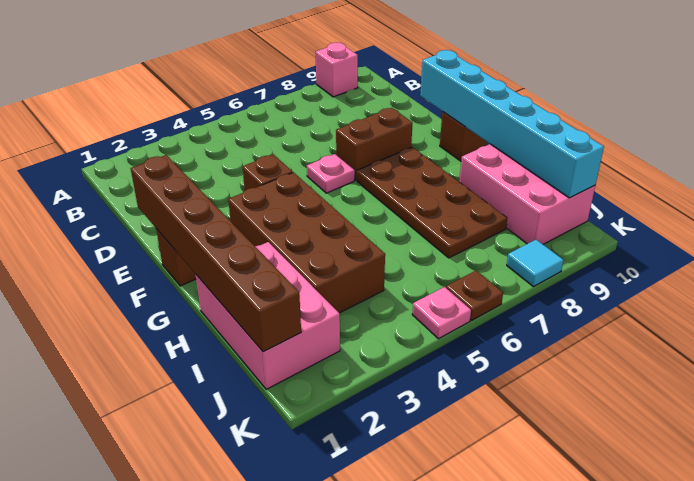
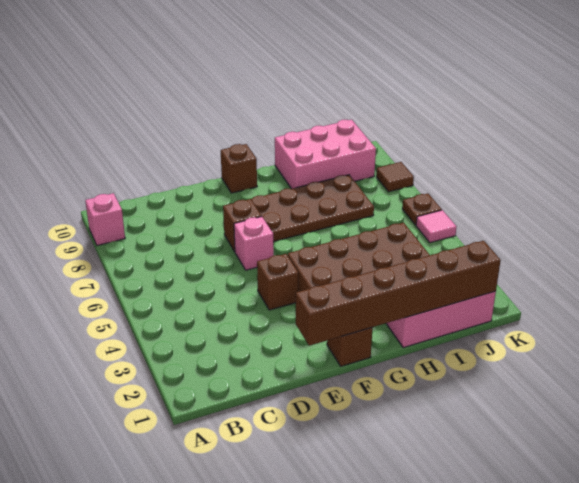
pink 1x1 plate [307,154,355,193] -> pink 1x1 brick [234,217,274,270]
brown 1x2 brick [336,108,413,180] -> brown 1x1 brick [223,199,262,251]
cyan 1x6 brick [420,50,604,198] -> none
pink 1x1 plate [412,287,471,339] -> pink 1x1 tile [416,210,456,243]
cyan 1x1 tile [507,240,564,287] -> brown 1x1 tile [376,162,414,192]

